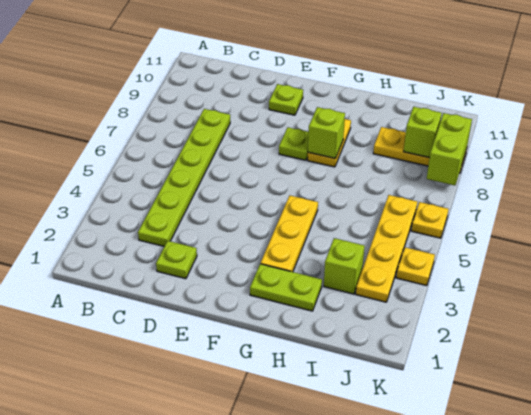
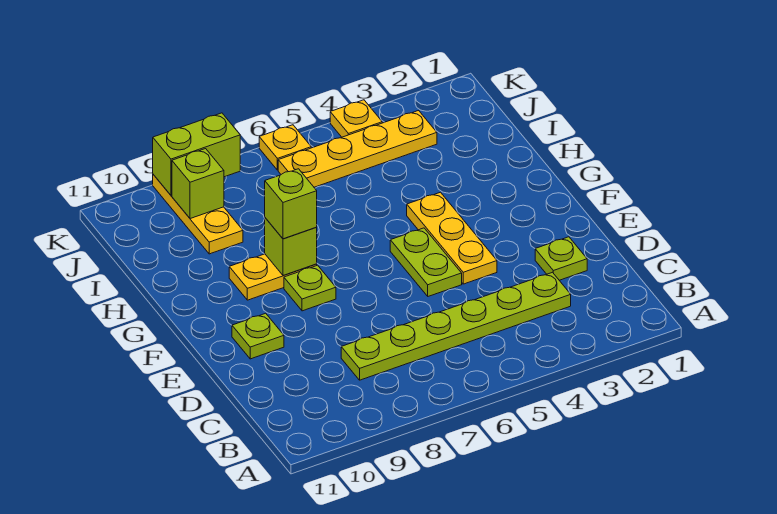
lime 1x2 plate [250,264,322,311] -> lime 1x2 plate moved to [390,228,462,296]
yellow 1x3 plate [261,196,318,272] -> yellow 1x3 plate turned to [407,192,497,284]
lime 1x1 brick [324,238,365,294] -> lime 1x1 brick moved to [265,169,317,239]

